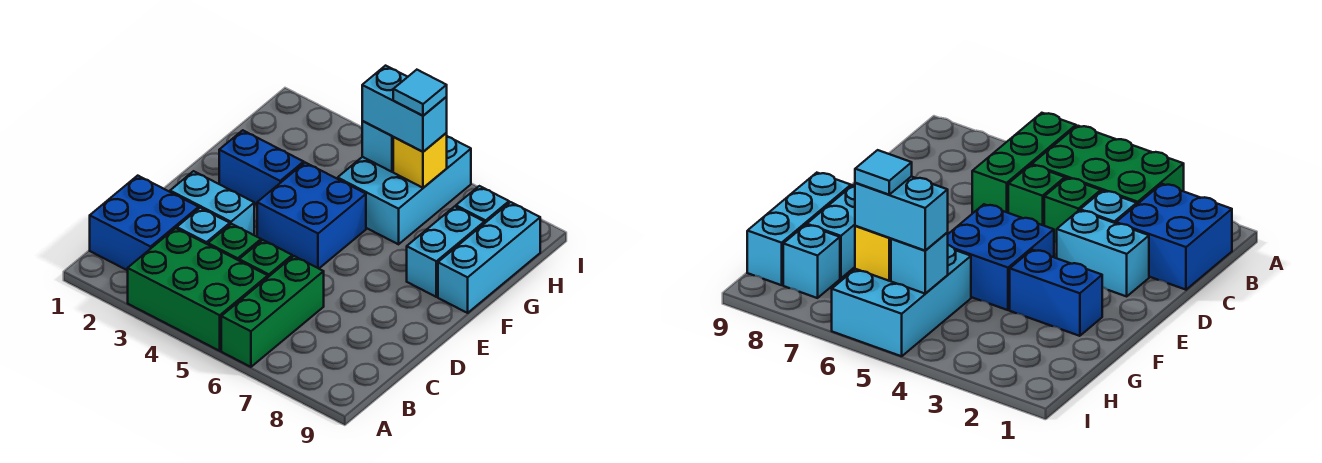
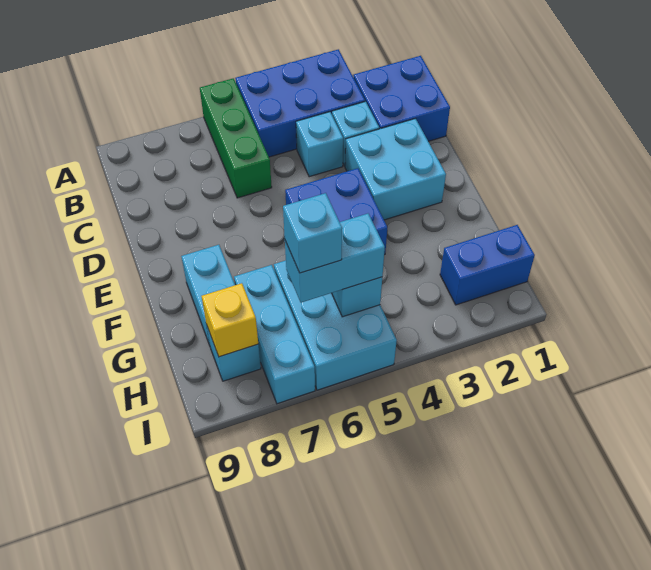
green 2x3 brick [128,228,268,351] -> blue 2x3 brick [235,49,365,157]
green 1x1 brick [208,224,261,260] -> cyan 1x1 brick [296,112,343,177]
green 1x1 brick [239,240,292,277] -> none
cyan 1x2 brick [170,171,254,235] -> cyan 2x2 brick [345,119,446,220]
blue 1x2 brick [219,130,304,205] -> blue 1x2 brick moved to [440,225,535,305]
cyan 1x3 brick [438,202,540,313] -> cyan 1x3 brick moved to [234,265,315,404]
yellow 1x1 brick [393,133,447,188] -> yellow 1x1 brick moved to [201,283,258,357]
cyan 1x1 tile [393,70,447,116] -> cyan 1x1 brick [283,193,342,273]

